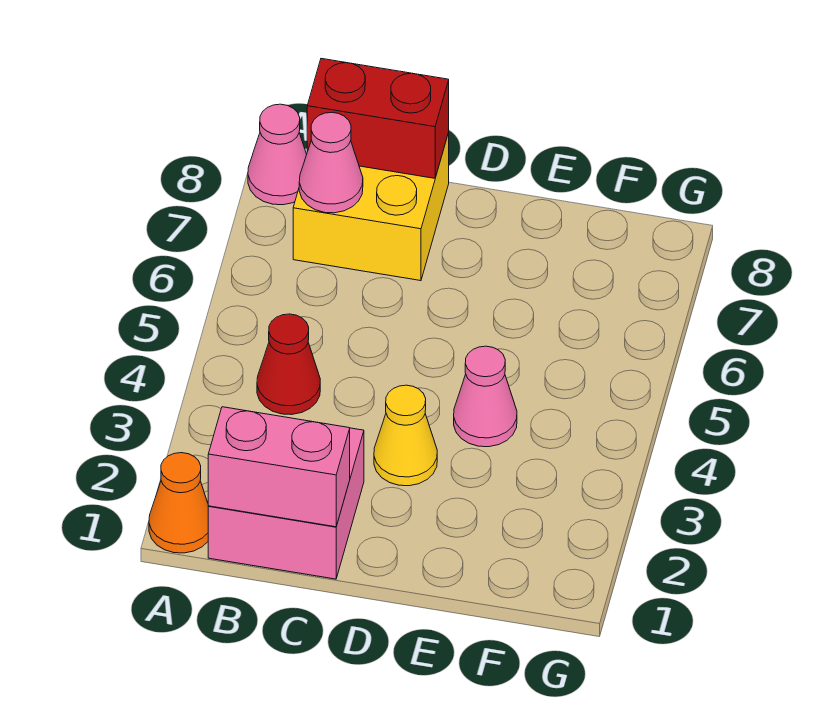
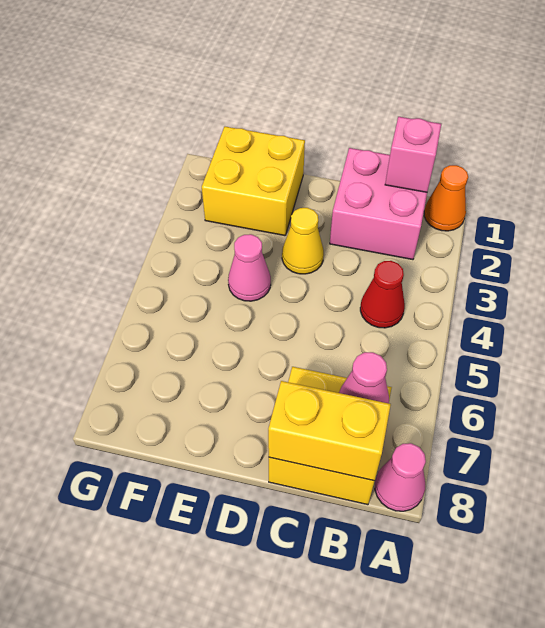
pink 1x2 brick [208,407,350,527] -> pink 1x1 brick [385,117,441,192]
red 1x2 brick [307,59,449,178] -> yellow 1x2 brick [268,381,391,481]
none -> yellow 2x2 brick [202,127,305,236]

